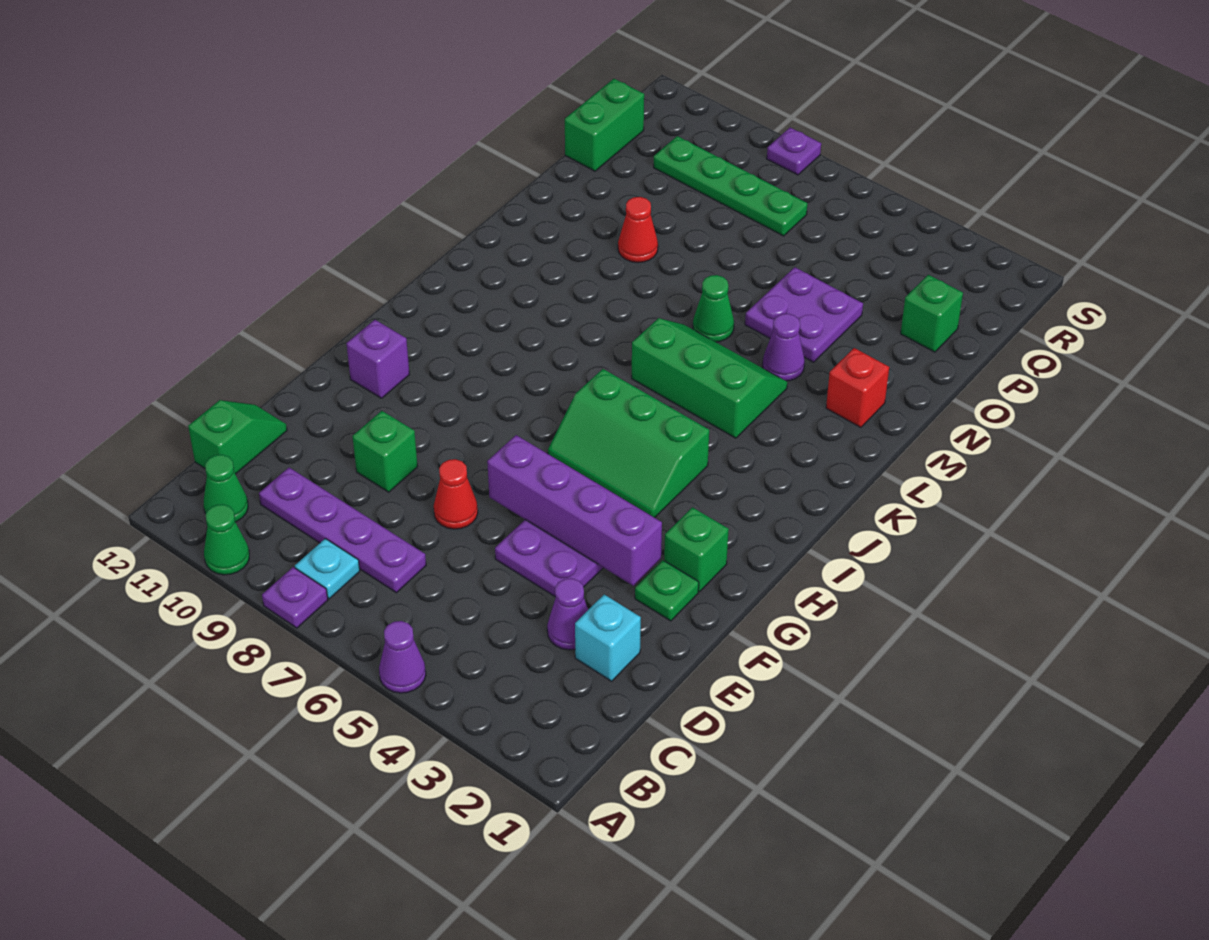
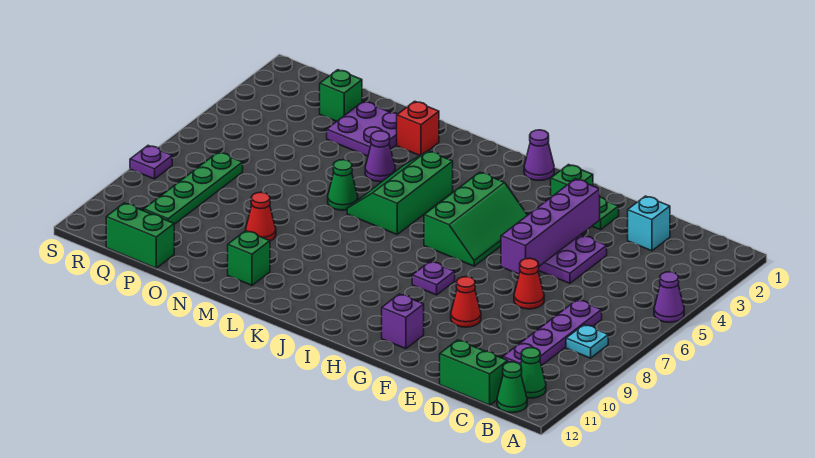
purple 1x1 plate [262,567,328,628] -> purple 1x1 plate moved to [412,261,455,295]
green 1x1 cone [204,504,249,575] -> green 1x1 cone moved to [497,362,527,413]
green 1x2 slope [188,400,287,474] -> green 1x2 brick [440,340,508,405]
purple 1x1 cone [547,578,588,650] -> purple 1x1 cone moved to [524,130,554,181]
green 1x1 brick [352,411,418,492] -> green 1x1 brick moved to [228,231,270,285]
none -> red 1x1 cone [451,277,481,327]
purple 2x2 plate [745,267,863,362] -> purple 2x2 plate moved to [327,101,397,156]

